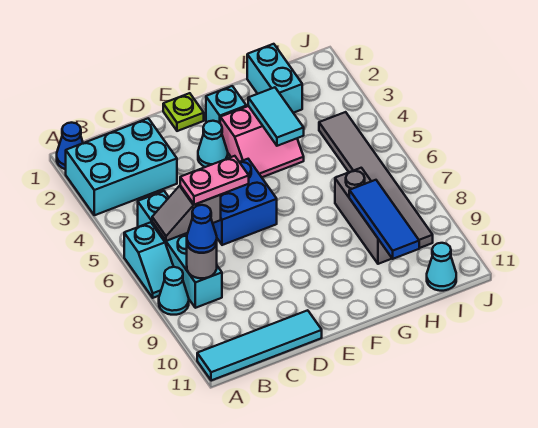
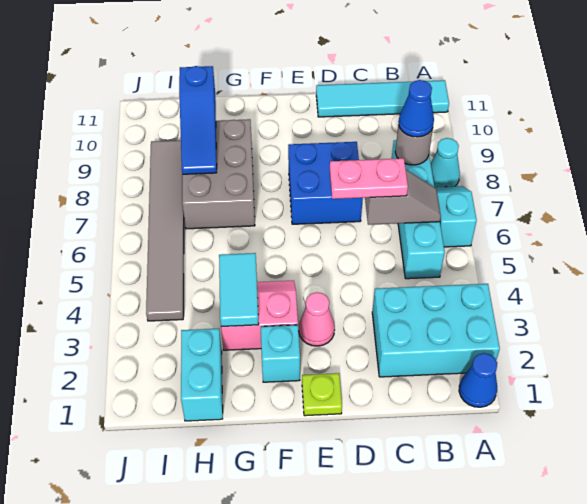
blue 2x2 brick [213,159,277,245] -> blue 2x2 brick moved to [288,142,363,224]
cyan 1x1 cone [198,121,228,167] -> pink 1x1 cone [299,292,335,346]
grey 1x3 brick [335,168,392,264] -> grey 2x3 brick [182,119,255,229]
blue 1x3 tile [349,180,419,259] -> blue 1x3 slope [179,66,217,174]
cyan 1x1 cone [427,243,456,291] -> none

